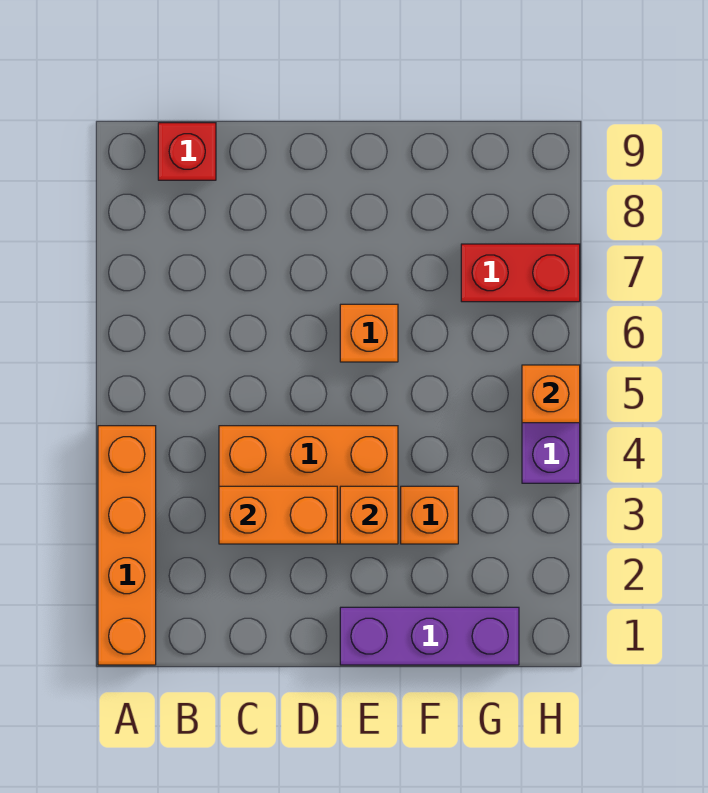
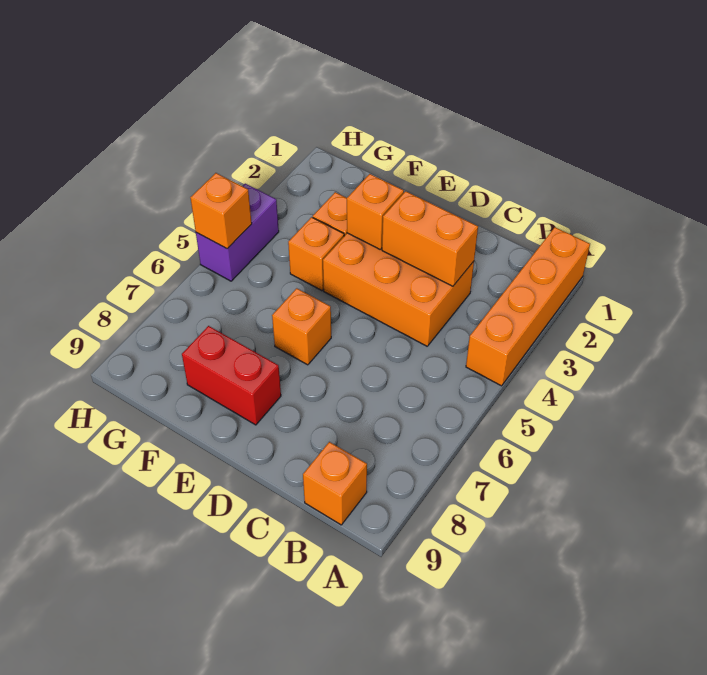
red 1x1 brick [158,123,216,180] -> orange 1x1 brick [303,442,367,525]
purple 1x3 brick [340,607,519,665] -> none
none -> orange 1x1 brick [288,217,344,291]
red 1x2 brick [461,244,580,302] -> red 1x2 brick moved to [182,326,281,425]

